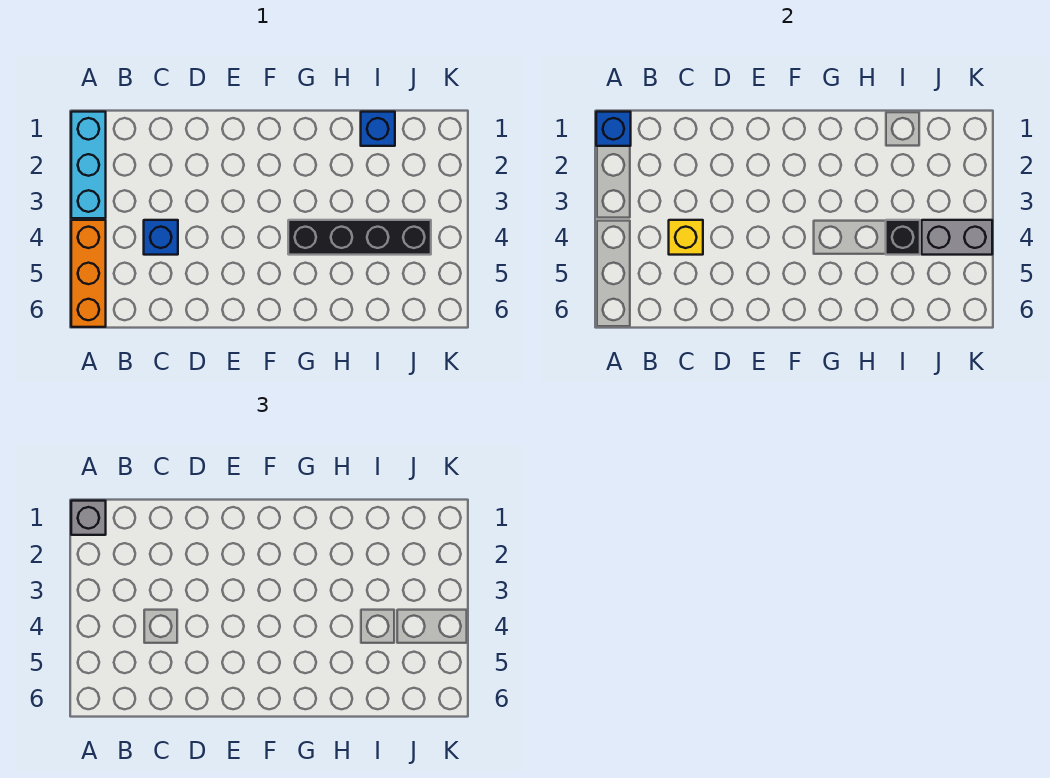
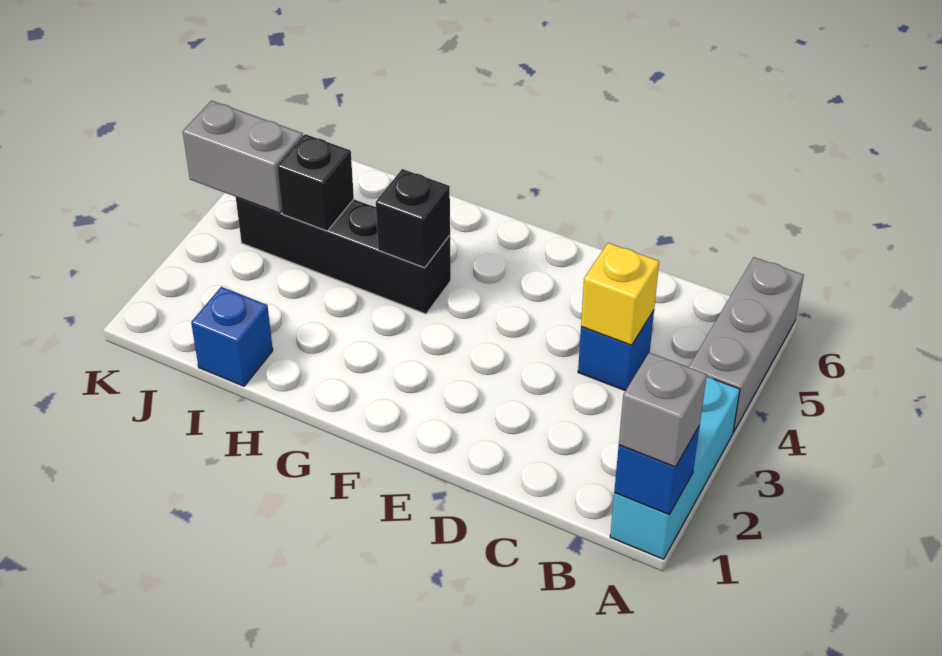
orange 1x3 brick [71,220,106,327] -> grey 1x3 brick [689,257,804,432]
none -> black 1x1 brick [376,169,450,268]

